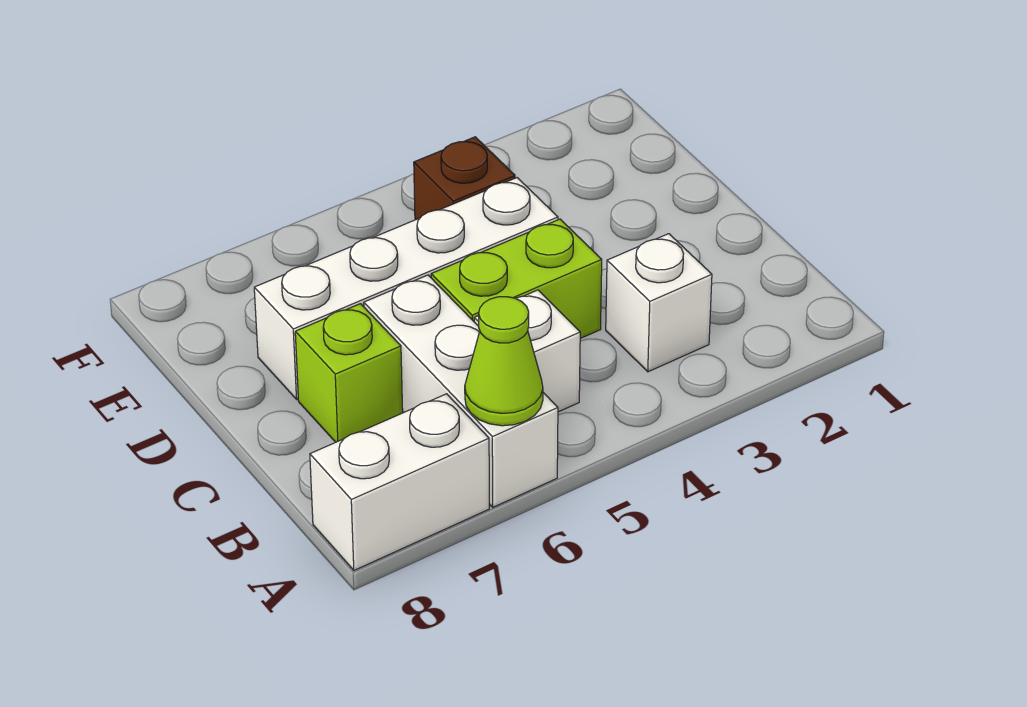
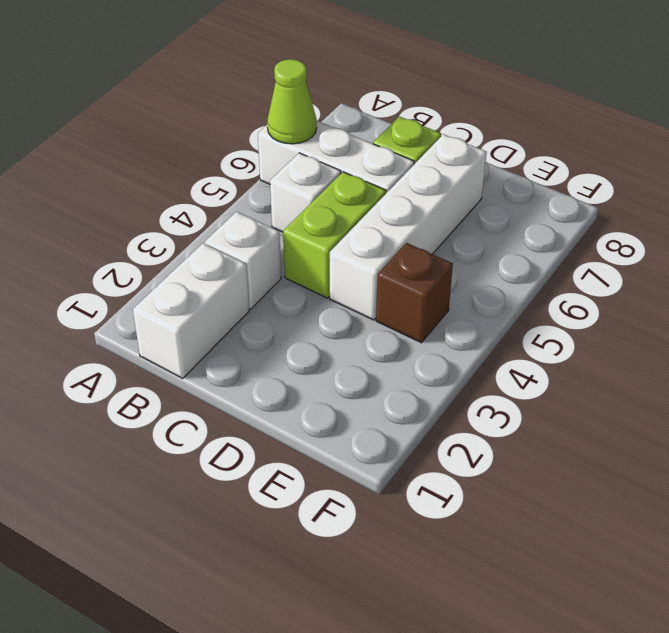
white 1x2 brick [310,394,489,570] -> white 1x2 brick moved to [133,243,249,378]

